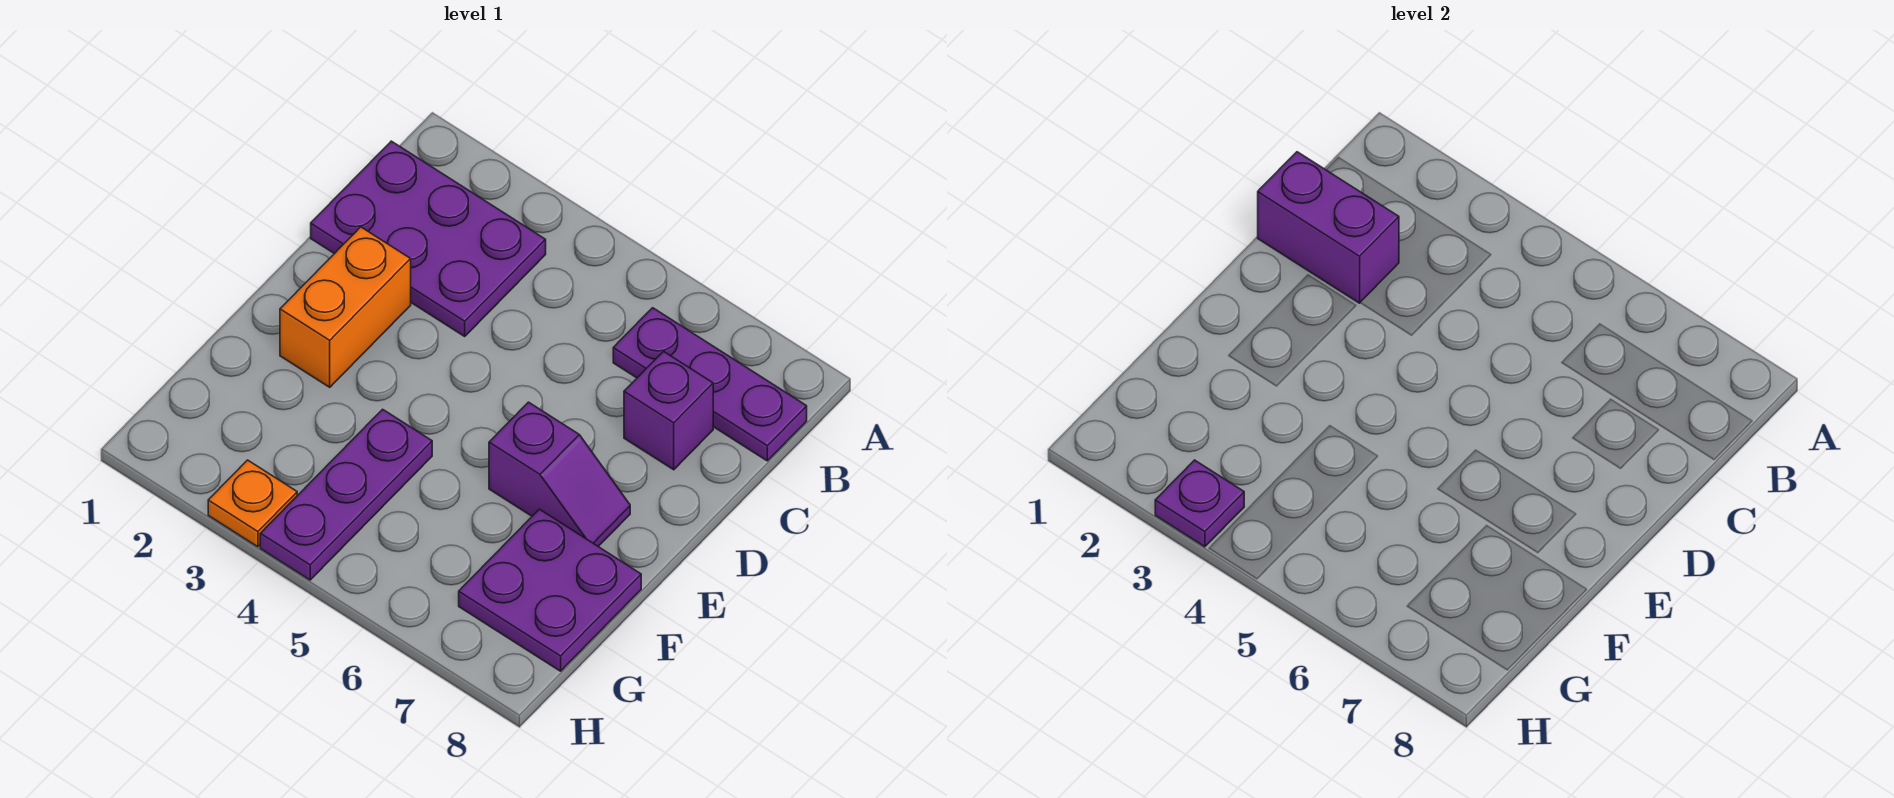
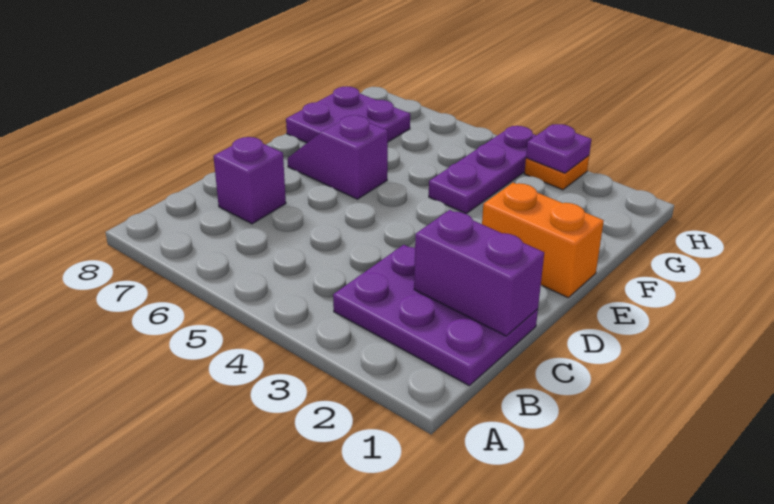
purple 1x3 plate [613,308,807,461] -> none
orange 1x2 brick [280,227,411,387] -> orange 1x2 brick turned to [482,183,604,297]

